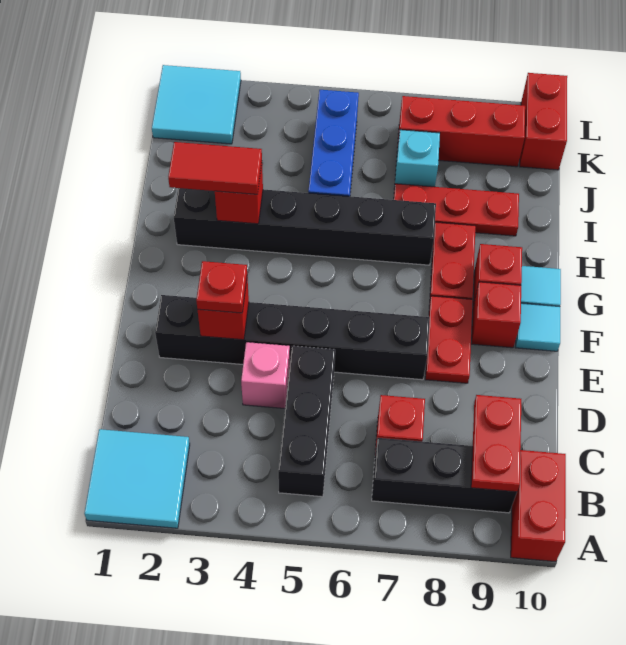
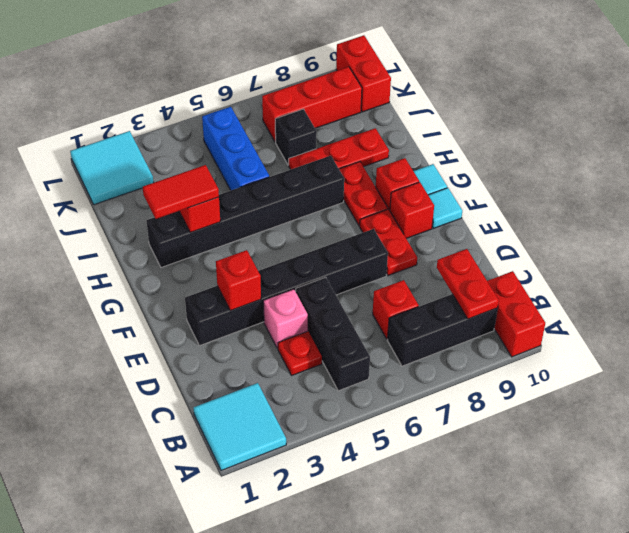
red 1x1 plate [196,261,247,313] -> red 1x1 plate moved to [278,331,322,376]
cyan 1x1 brick [394,130,440,189] -> black 1x1 brick [275,109,317,165]

